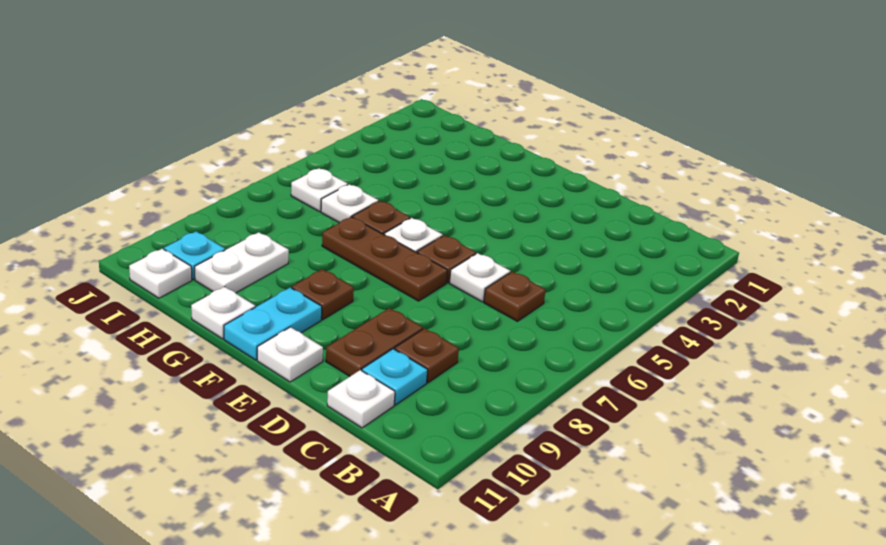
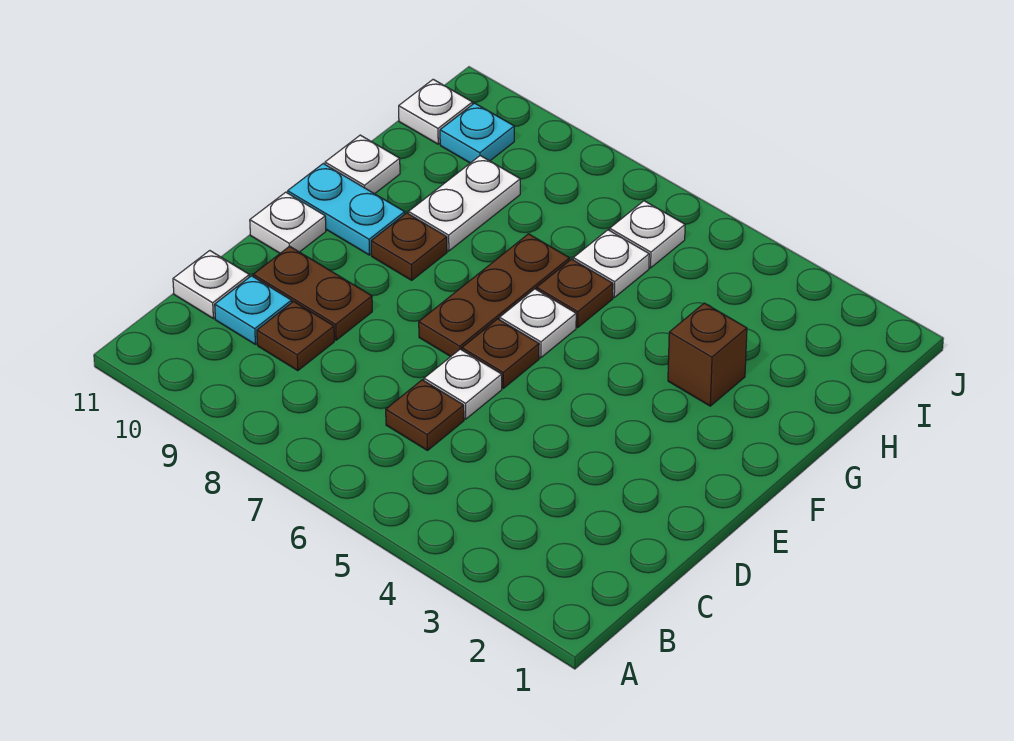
none -> brown 1x1 brick [668,303,747,406]
white 1x2 plate [195,232,289,293] -> white 1x2 plate turned to [408,156,520,251]

